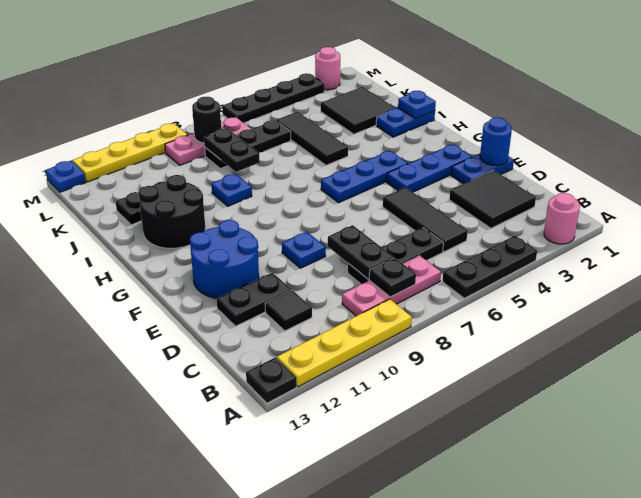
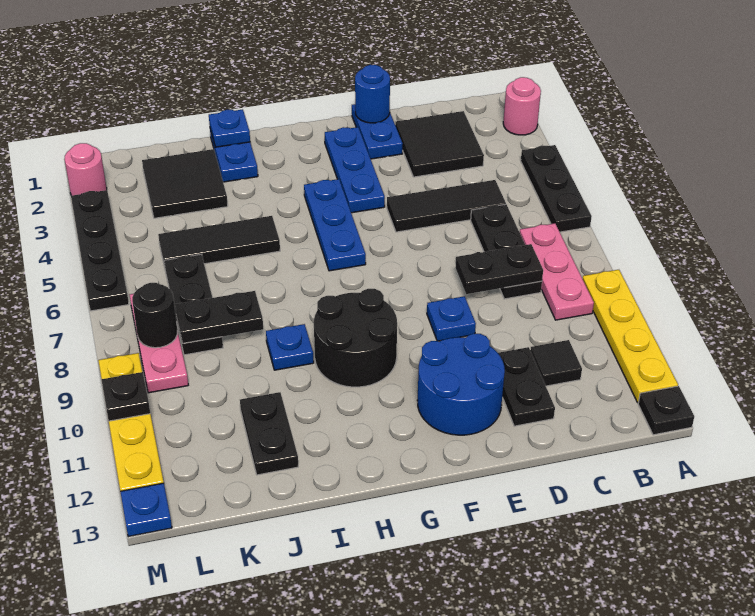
black 1x1 plate [369,258,416,297] -> black 1x1 plate moved to [101,372,150,421]
black 2x2 round brick [139,175,205,248] -> black 2x2 round brick moved to [314,289,397,387]

